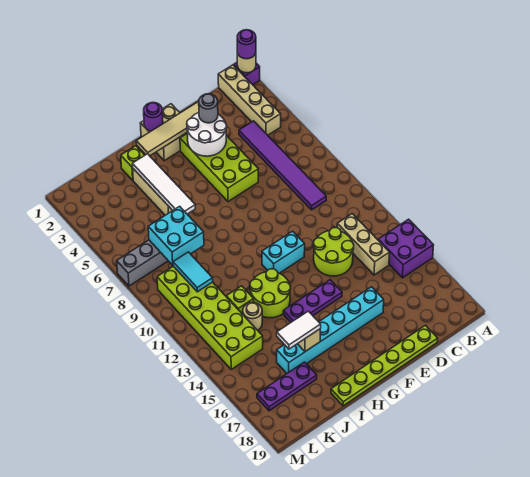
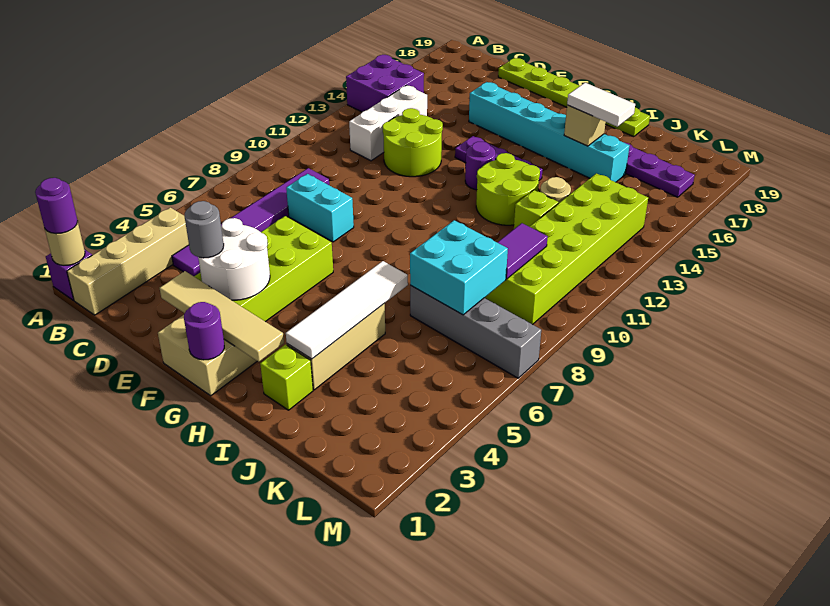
tan 1x3 brick [337,214,390,275] -> white 1x3 brick [349,85,427,161]
cyan 1x2 brick [262,231,305,273] -> cyan 1x2 brick moved to [286,174,354,242]
none -> purple 1x1 round brick [465,142,495,190]
cyan 1x2 tile [173,252,213,292] -> purple 1x2 tile [497,223,548,279]

